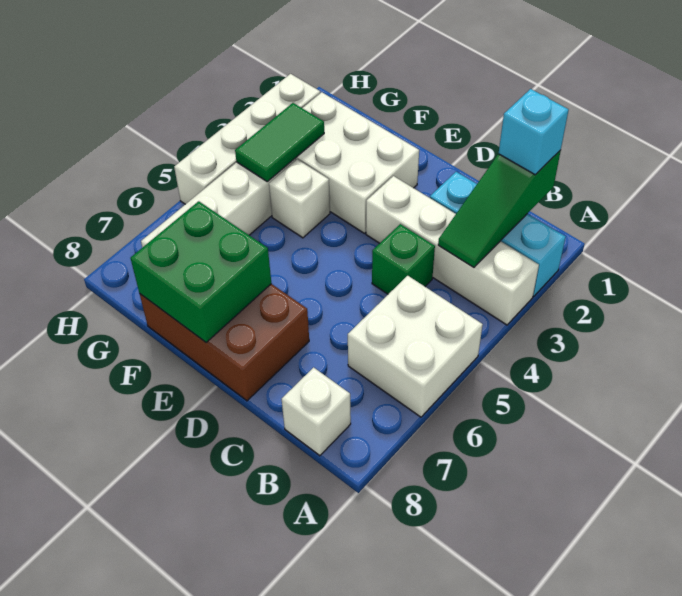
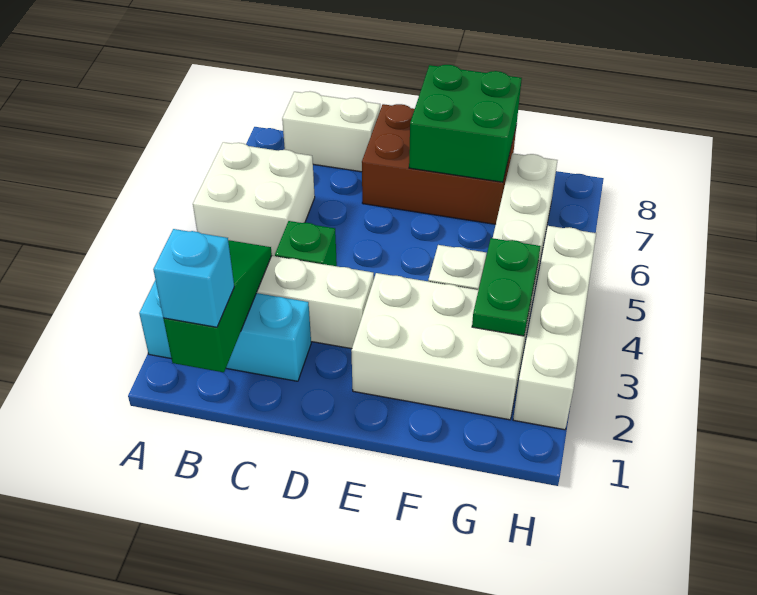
white 1x1 brick [282,367,351,456] -> white 1x2 brick [282,91,380,172]
green 1x2 tile [235,103,324,181] -> green 1x2 plate [472,238,541,336]

